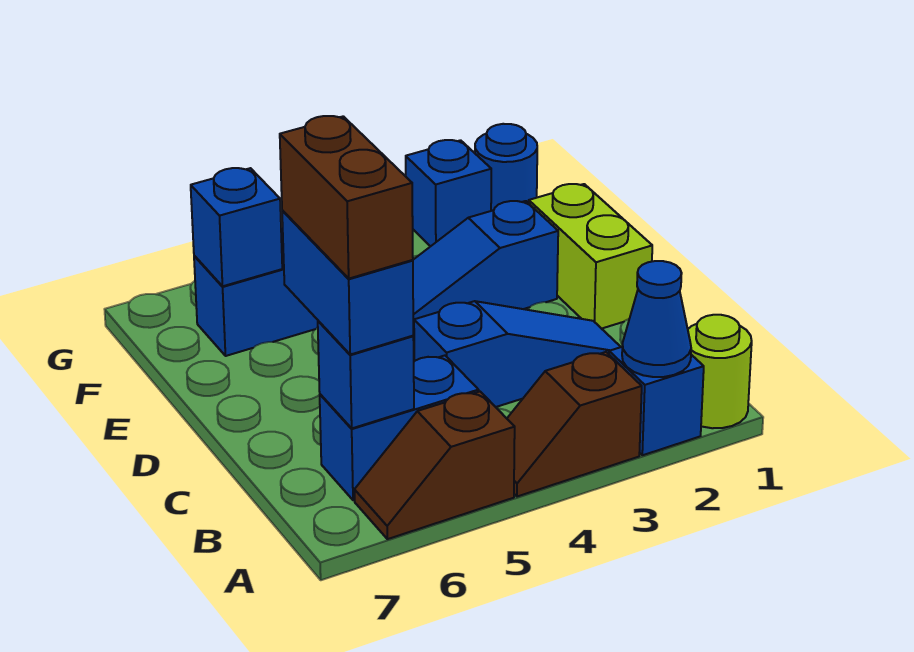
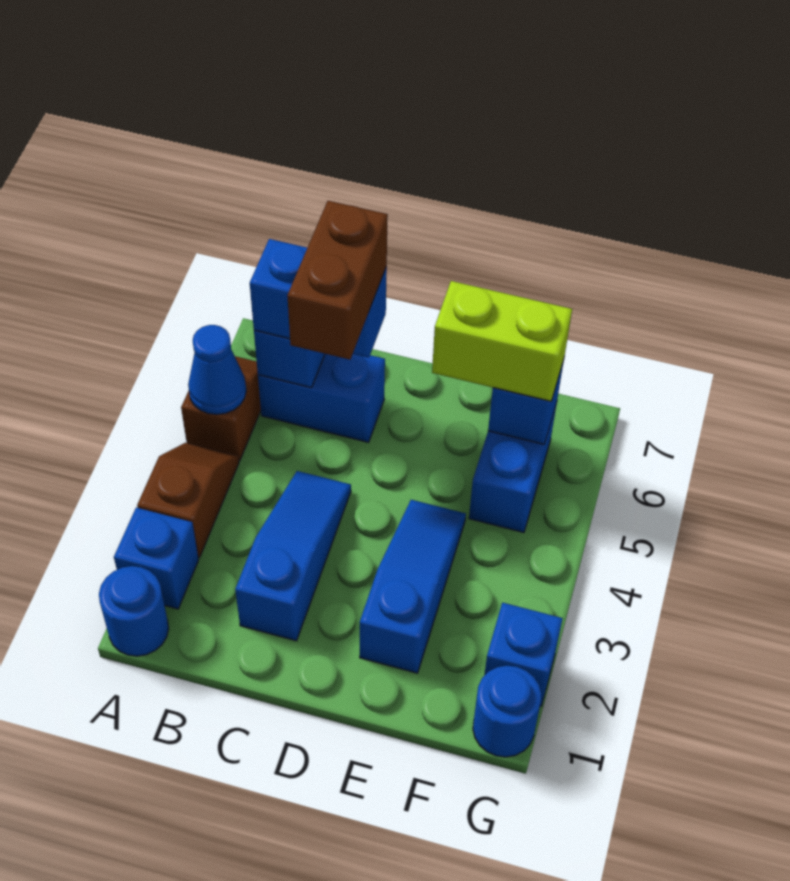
lime 1x1 round brick [688,315,752,428] -> blue 1x1 round brick [99,566,169,656]
blue 1x1 cone [622,261,691,377] -> blue 1x1 cone moved to [188,325,246,415]
blue 1x2 brick [320,356,479,500] -> blue 1x2 brick turned to [258,354,385,442]
brown 1x2 brick [280,116,413,279] -> brown 1x2 brick turned to [287,201,388,360]
blue 1x3 slope [414,301,620,407] -> blue 1x3 slope turned to [235,471,351,641]
lime 1x2 brick [529,184,652,329] -> lime 1x2 brick moved to [432,281,572,401]

